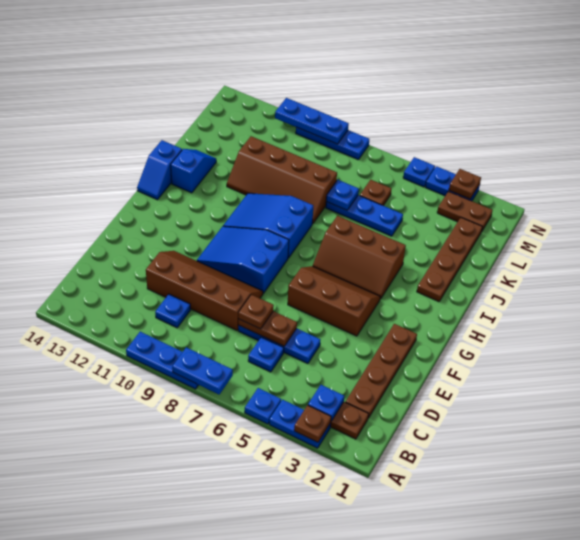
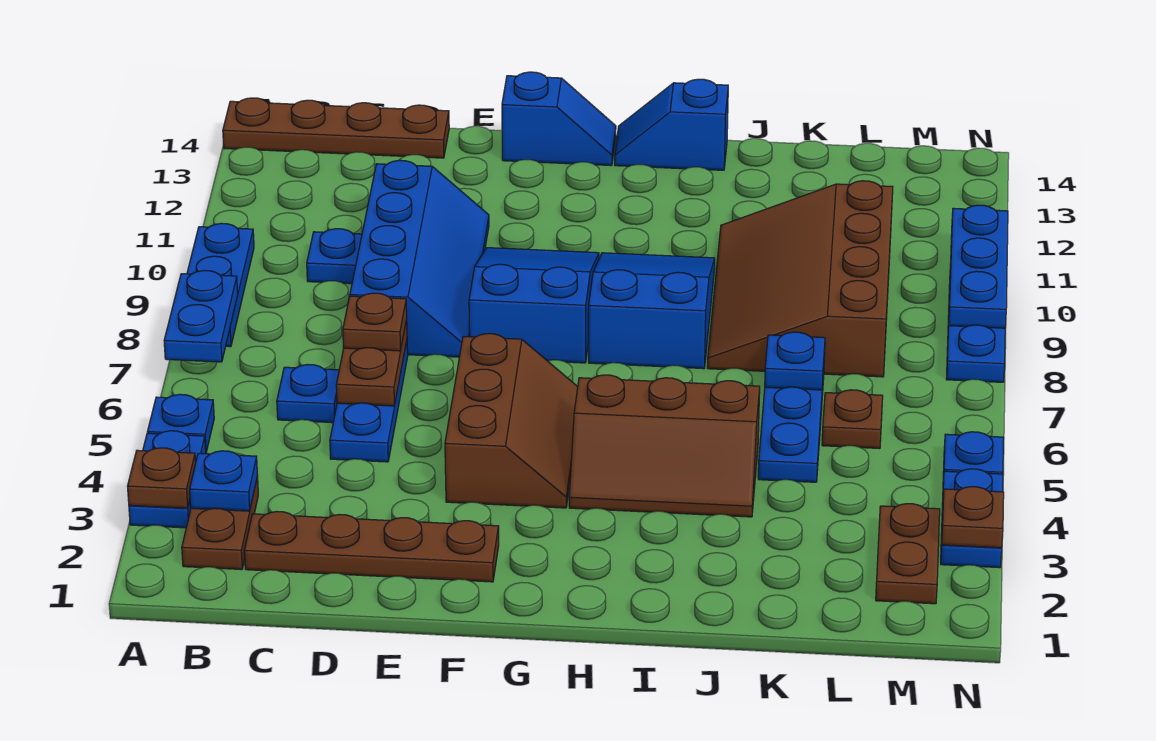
brown 2x4 slope [146,251,263,330] -> blue 2x4 slope [350,160,489,357]
brown 2x3 slope [313,216,406,299] -> brown 2x3 slope turned to [569,375,760,517]
brown 1x4 plate [417,218,482,302] -> brown 1x4 plate moved to [223,98,449,158]
blue 1x2 slope [171,149,216,193] -> blue 1x2 slope moved to [502,72,616,166]
brown 2x4 slope [227,136,337,224] -> brown 3x4 slope [707,181,893,377]

